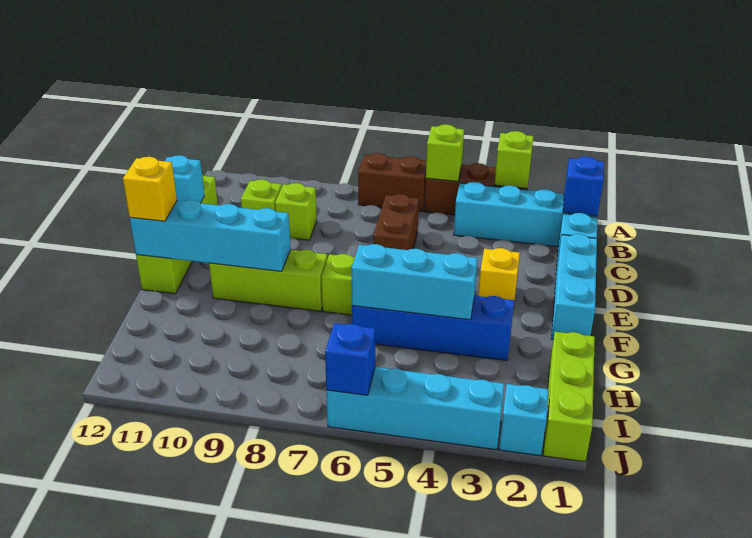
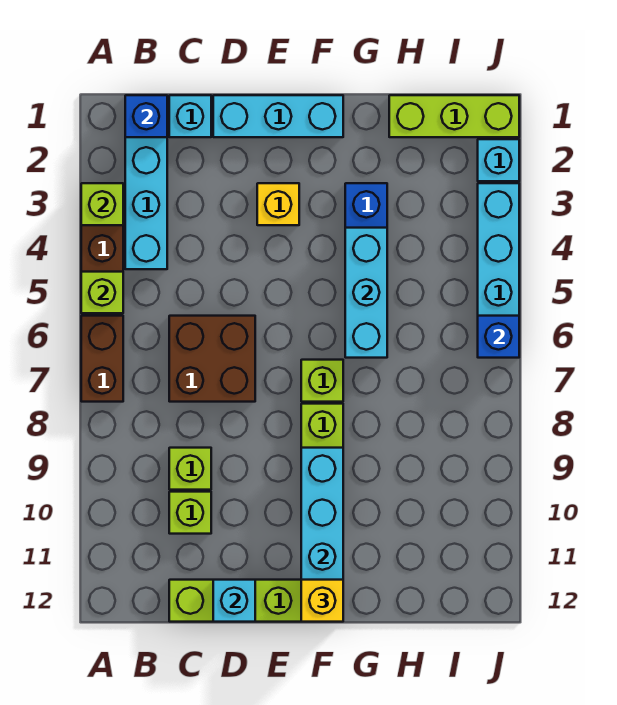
brown 1x2 brick [374,194,419,250] -> brown 2x2 brick [169,316,255,402]

